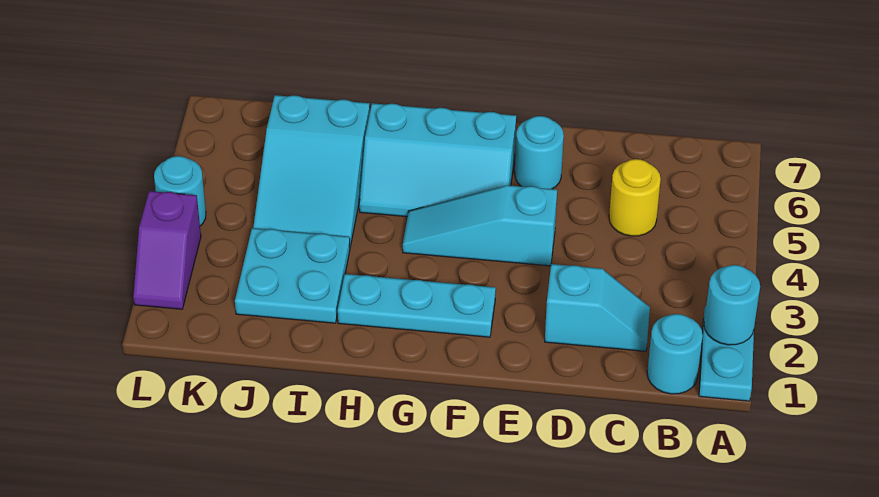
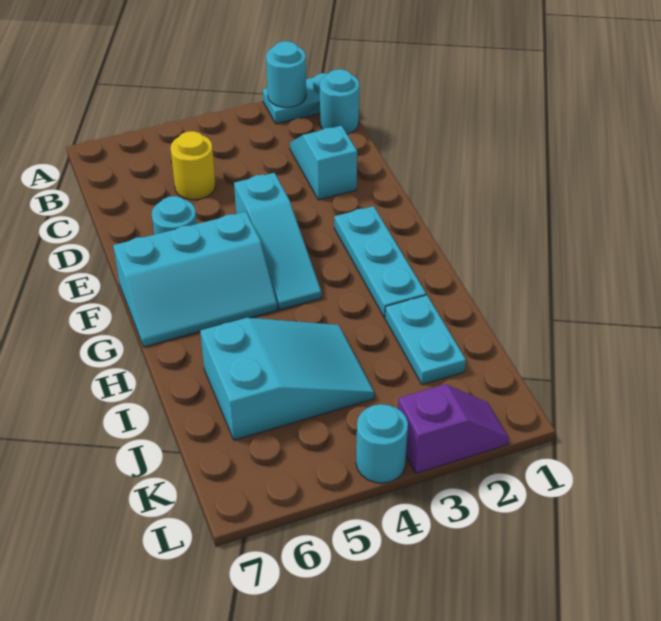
cyan 2x3 slope [359,103,516,217] -> cyan 2x3 slope turned to [113,212,277,347]
cyan 2x2 plate [235,228,350,323] -> cyan 1x2 plate [385,295,466,385]

